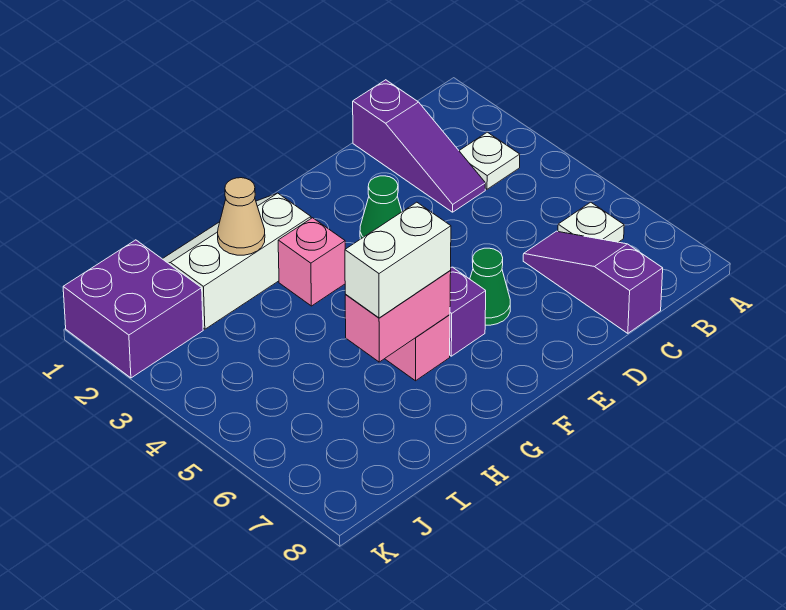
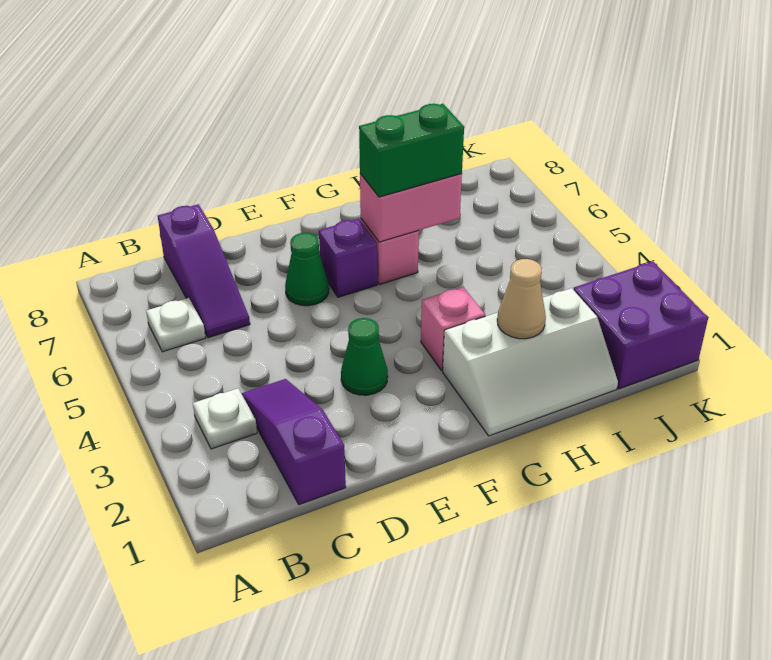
white 1x2 brick [345,202,451,318] -> green 1x2 brick [359,104,464,197]

